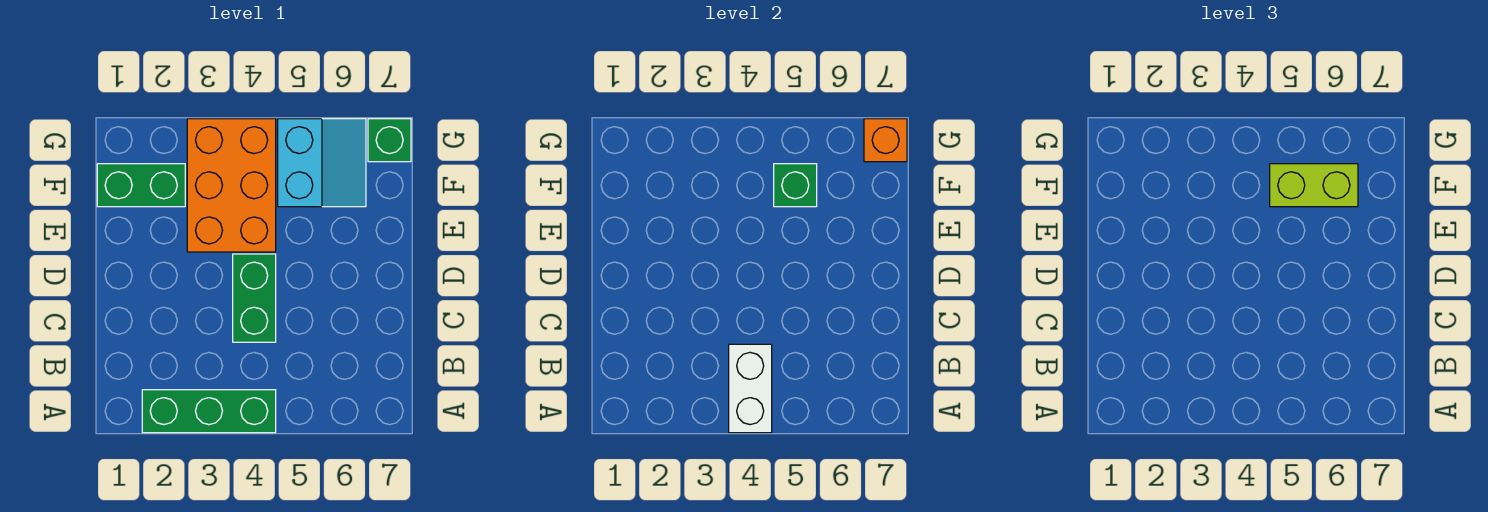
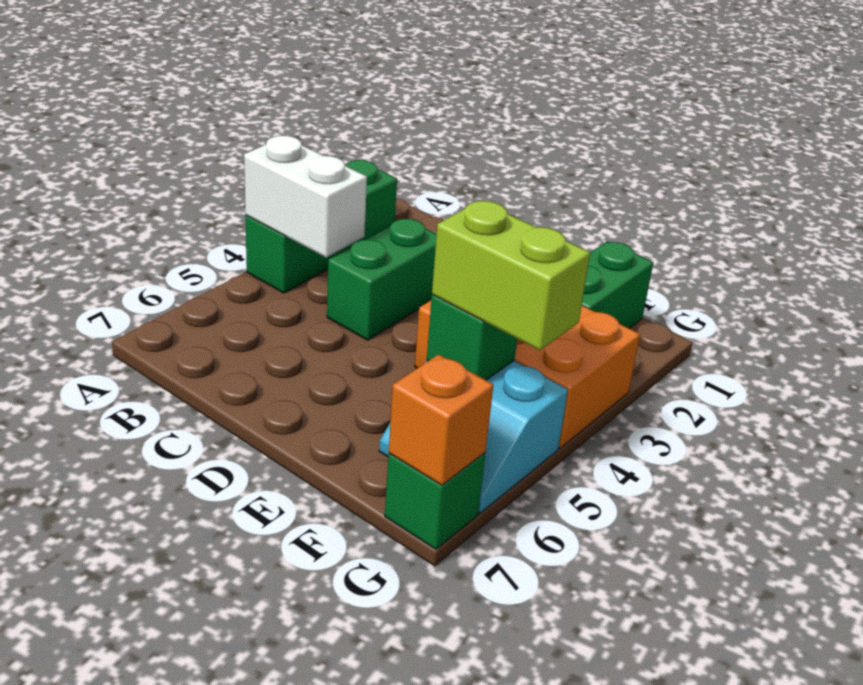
green 1x2 brick [233,254,276,342] -> green 1x2 brick turned to [327,218,437,340]
lime 1x2 brick [1270,164,1358,207] -> lime 1x2 brick turned to [432,201,590,350]

